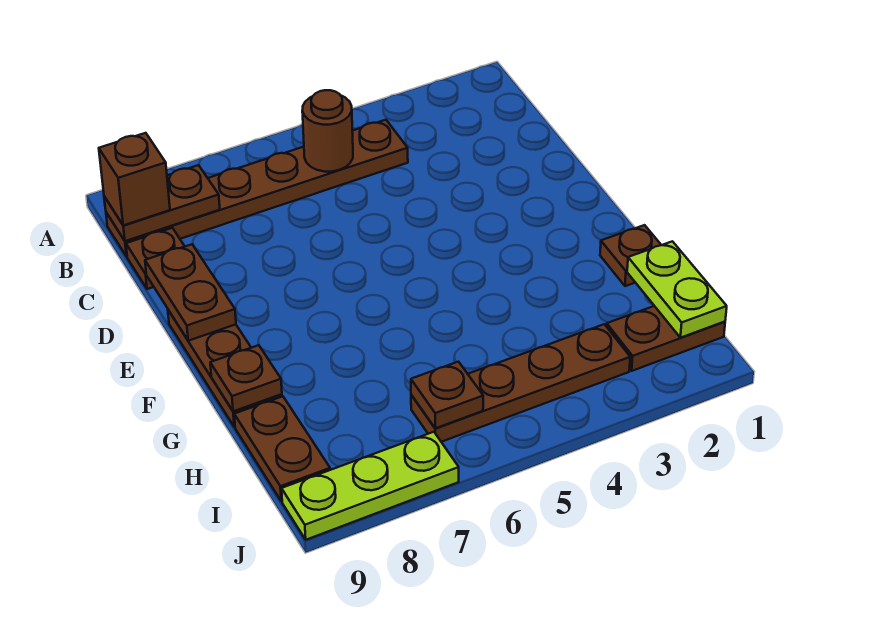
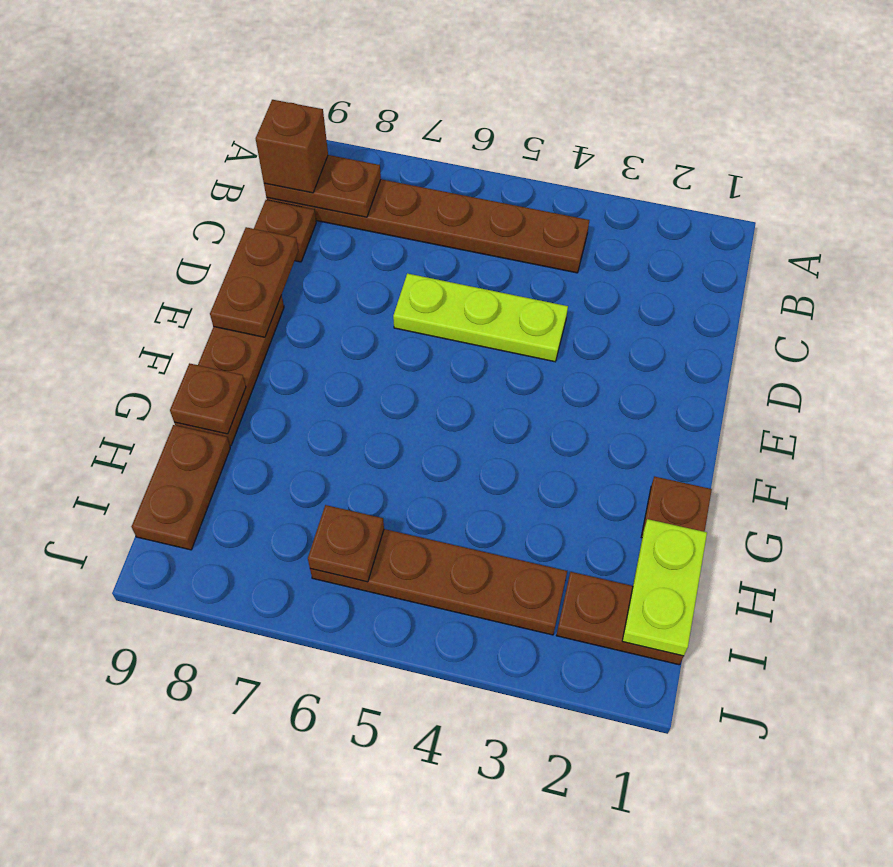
brown 1x1 round brick [302,90,353,172] -> none
lime 1x3 plate [282,432,459,540] -> lime 1x3 plate moved to [393,273,568,362]

